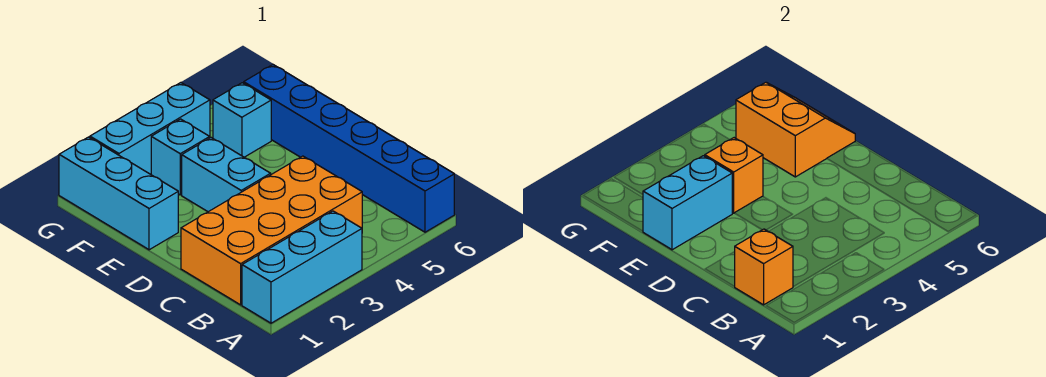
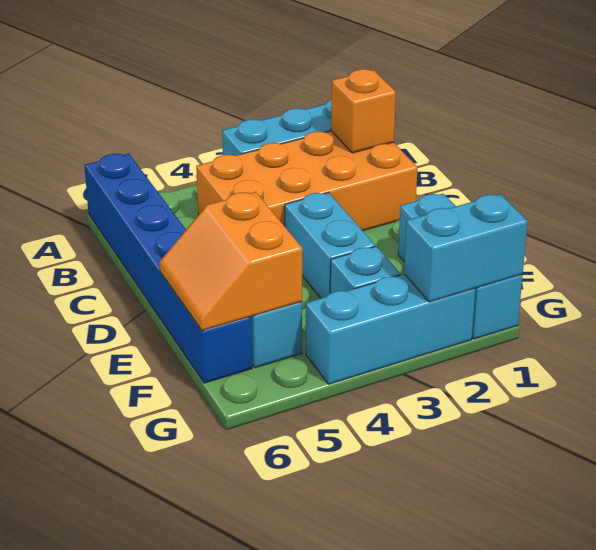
cyan 1x2 brick [643,156,732,250] -> cyan 1x2 brick moved to [404,194,528,302]
orange 1x1 brick [705,138,763,213] -> none

